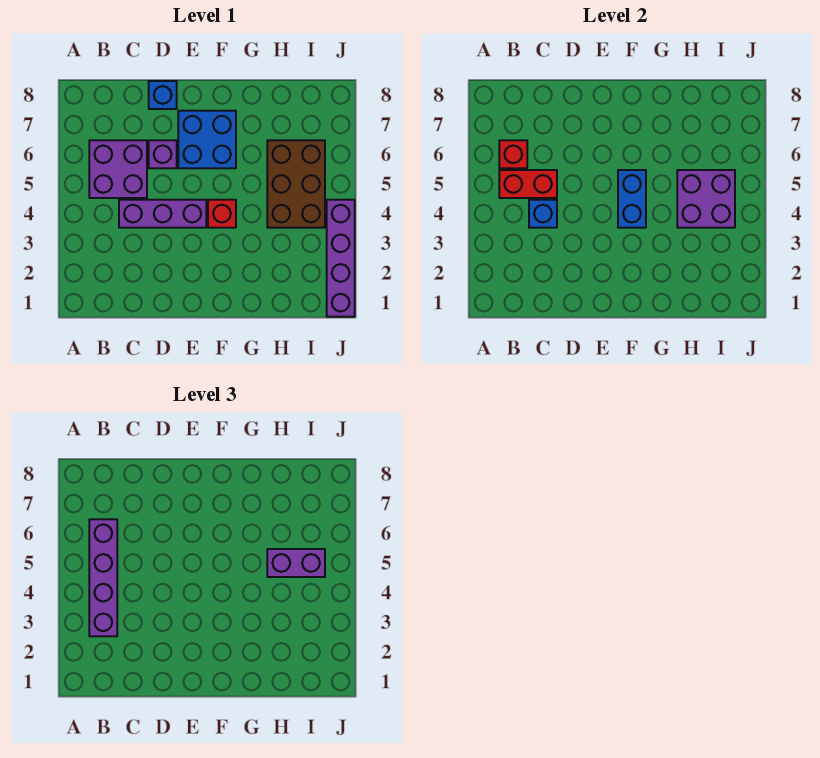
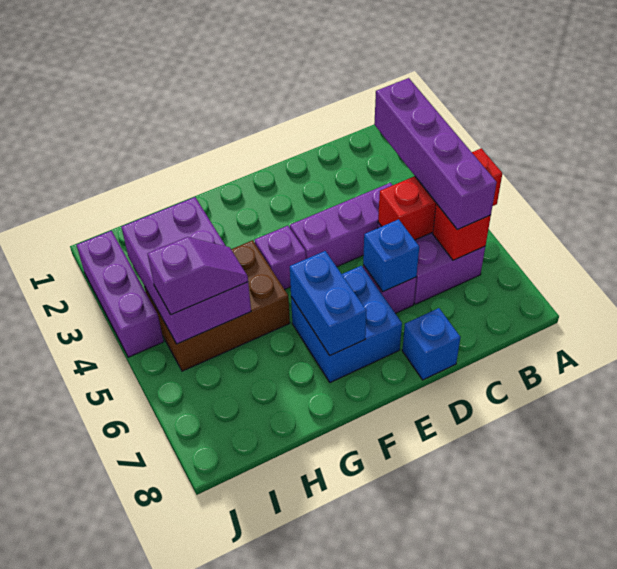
red 1x2 brick [499,170,557,198] -> red 1x3 brick [378,148,502,240]
blue 1x1 brick [529,200,557,228] -> blue 1x1 brick moved to [363,219,419,292]
red 1x1 brick [208,200,236,228] -> purple 1x1 brick [255,226,306,289]
blue 1x2 brick [618,170,646,228] -> blue 1x2 brick moved to [290,251,367,356]
brown 2x3 brick [267,140,325,228] -> brown 2x3 brick turned to [144,240,290,371]
purple 2x2 brick [677,170,735,228] -> purple 2x3 brick [121,197,251,344]
purple 1x2 brick [267,549,325,577] -> purple 1x2 slope [148,237,248,315]
purple 1x4 brick [327,200,355,317] -> purple 1x3 brick [77,231,164,357]

